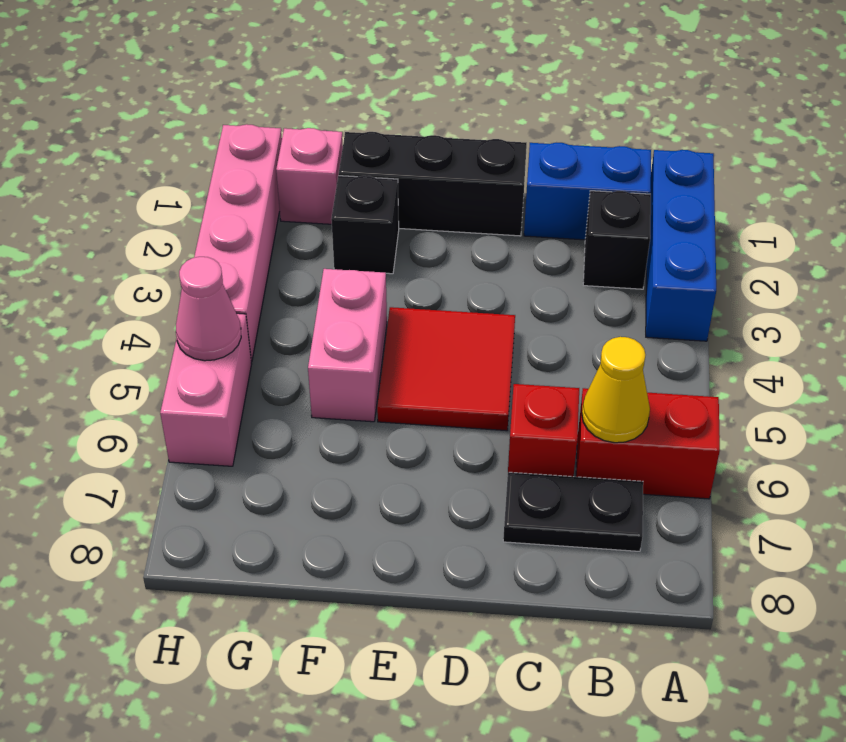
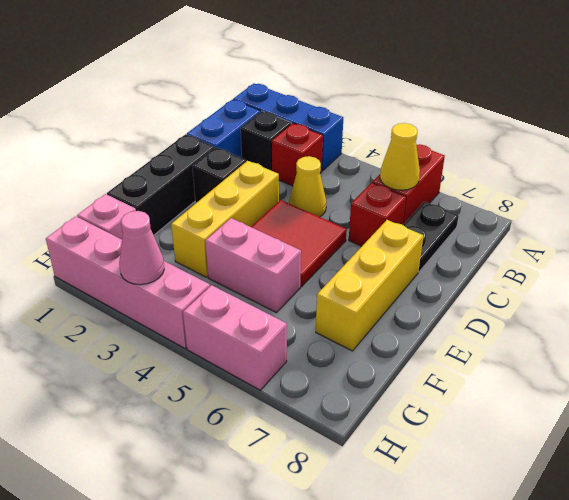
none -> red 1x1 brick [272,123,323,186]
none -> yellow 1x1 cone [289,156,326,217]
none -> yellow 1x3 brick [171,161,279,277]
none -> yellow 1x3 brick [316,220,423,351]
black 1x1 brick [331,176,399,274] -> black 1x1 brick moved to [192,147,246,203]
pink 1x1 cone [176,257,241,361] -> pink 1x1 cone moved to [119,211,164,285]

